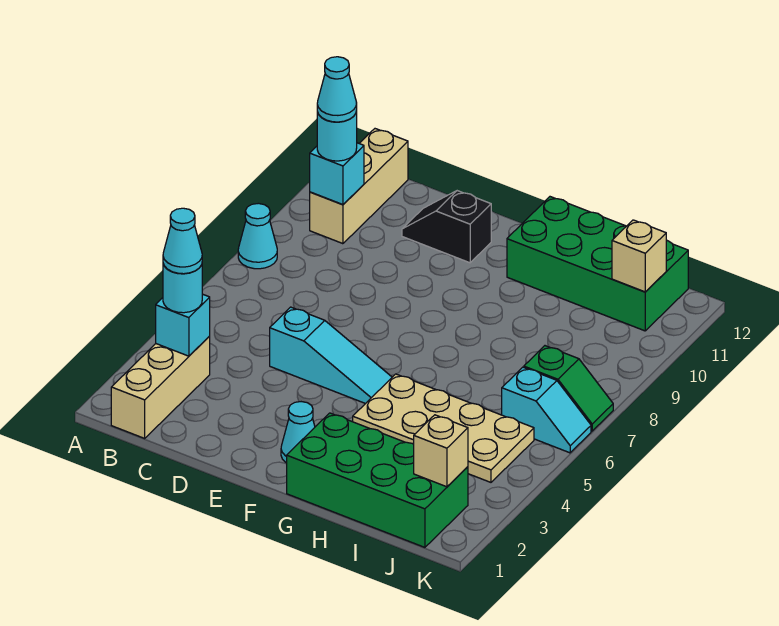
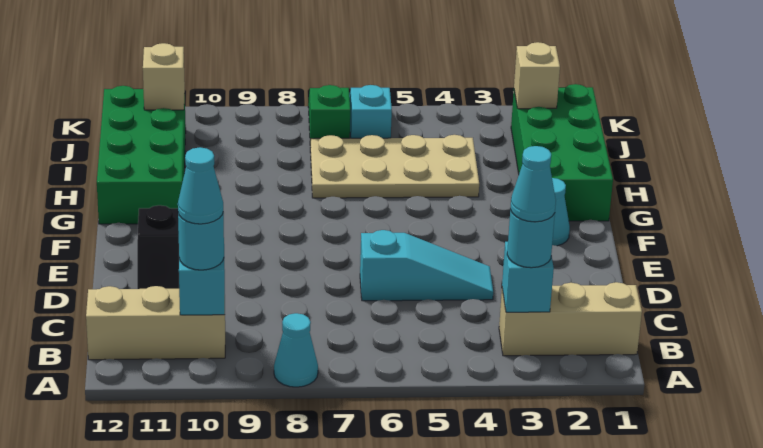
cyan 1x3 slope [270,307,392,404] -> cyan 1x3 slope turned to [360,230,493,301]
tan 2x4 plate [353,374,534,482] -> tan 2x4 plate turned to [310,135,479,198]

